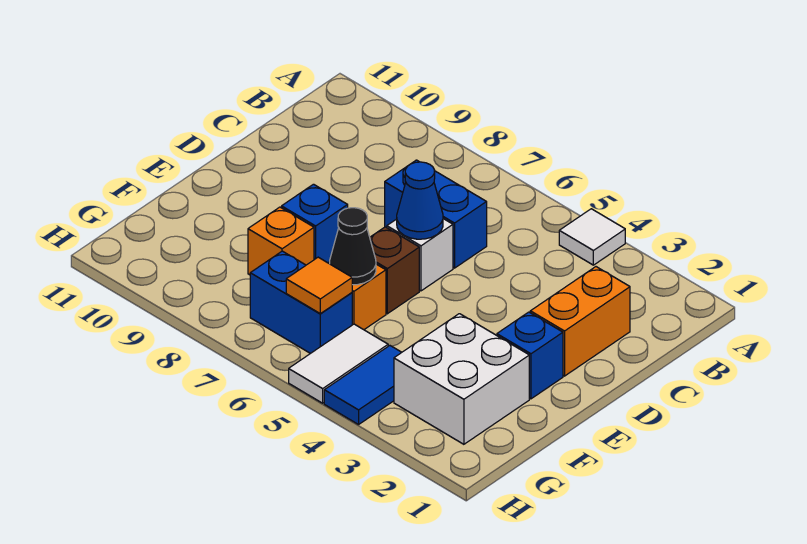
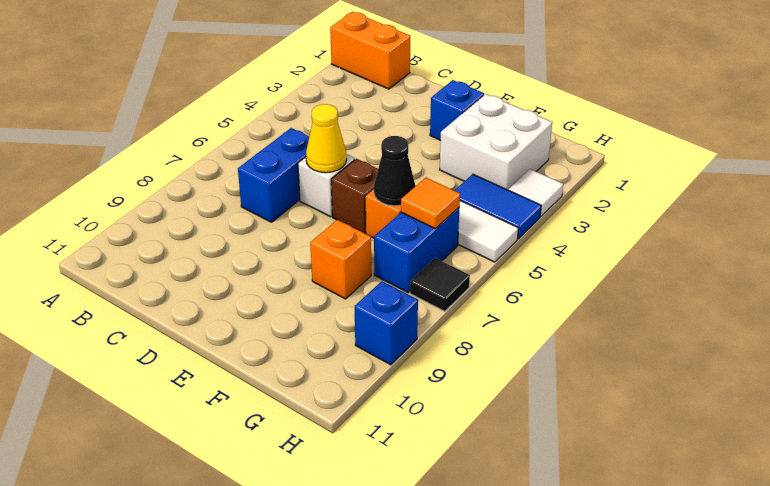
white 1x1 tile [559,209,625,265] -> white 1x1 tile moved to [508,169,563,216]
orange 1x2 brick [530,267,630,376] -> orange 1x2 brick moved to [330,12,410,89]
blue 1x1 cone [397,162,443,239] -> yellow 1x1 cone [306,104,347,173]
blue 1x1 brick [282,184,348,263] -> blue 1x1 brick moved to [355,281,418,365]
none -> black 1x1 tile [410,258,470,311]

